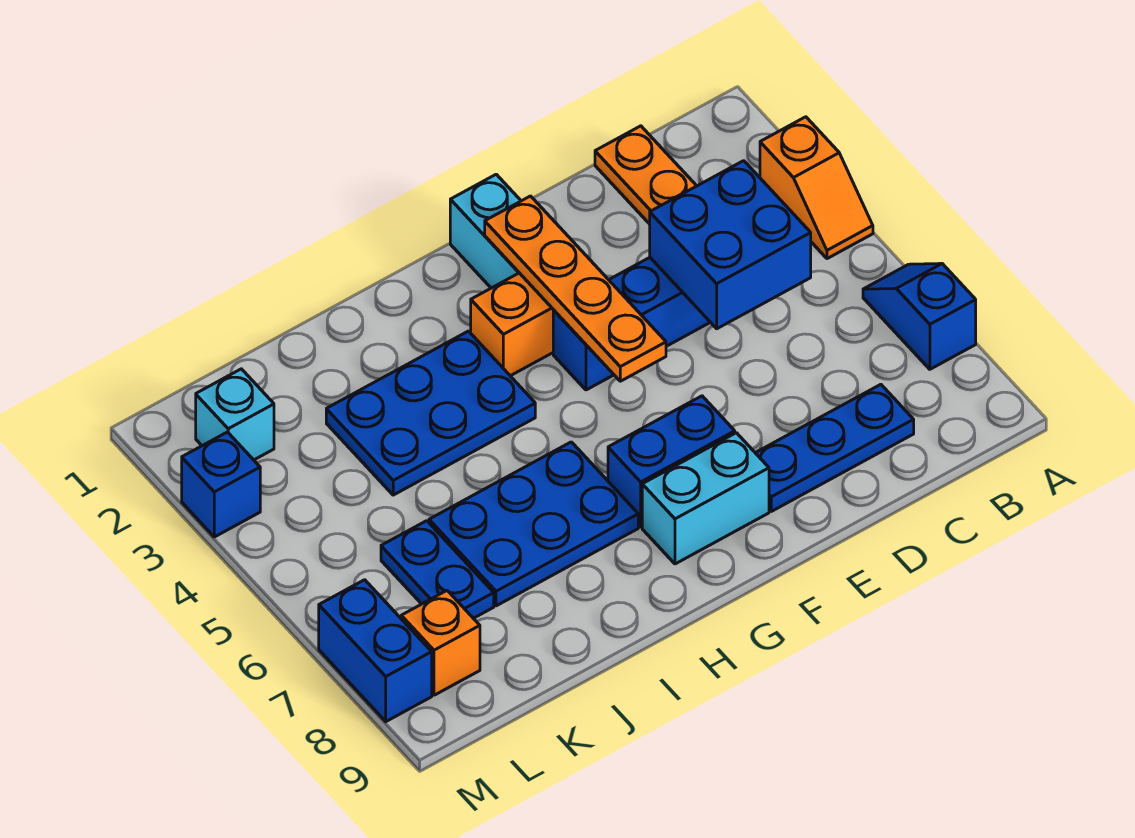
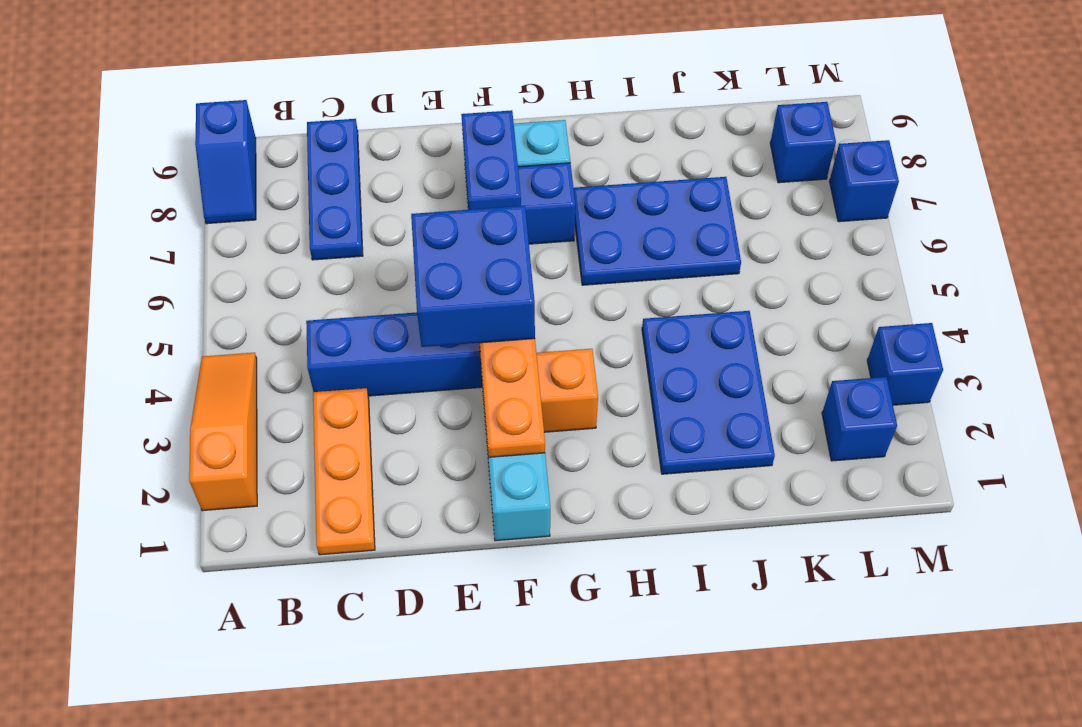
orange 1x2 slope [760,117,873,259] -> orange 1x3 slope [189,353,257,511]
blue 1x2 slope [863,263,976,369] -> blue 1x2 slope moved to [195,100,256,224]
blue 2x2 brick [650,161,811,329] -> blue 2x2 brick moved to [411,206,535,347]
blue 1x3 plate [756,384,914,511] -> blue 1x3 plate turned to [307,119,363,260]
blue 2x3 plate [326,331,535,495] -> blue 2x3 plate turned to [642,311,775,474]
blue 1x2 plate [381,521,494,618] -> blue 1x2 plate moved to [461,110,521,210]
cyan 1x1 brick [196,369,274,460] -> blue 1x1 brick [822,377,897,461]
orange 1x1 brick [401,591,480,695] -> blue 1x1 brick [770,102,836,183]
blue 1x2 brick [319,580,432,722] -> blue 1x1 brick [830,140,899,222]

